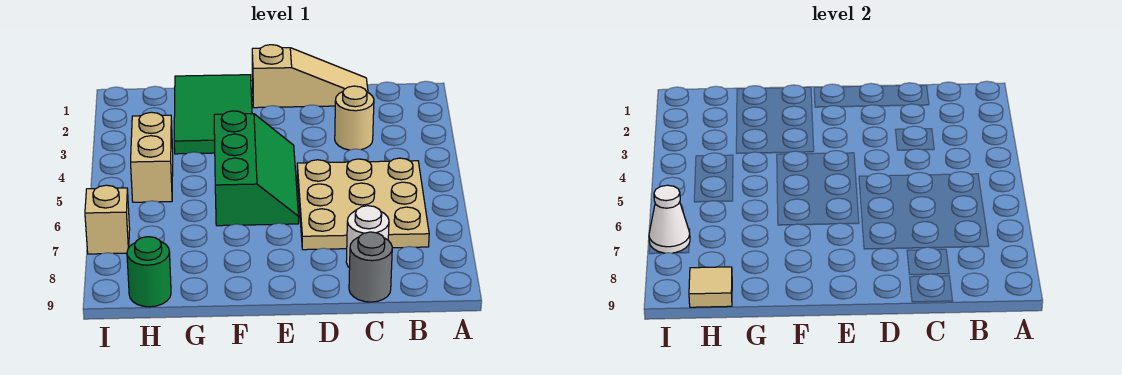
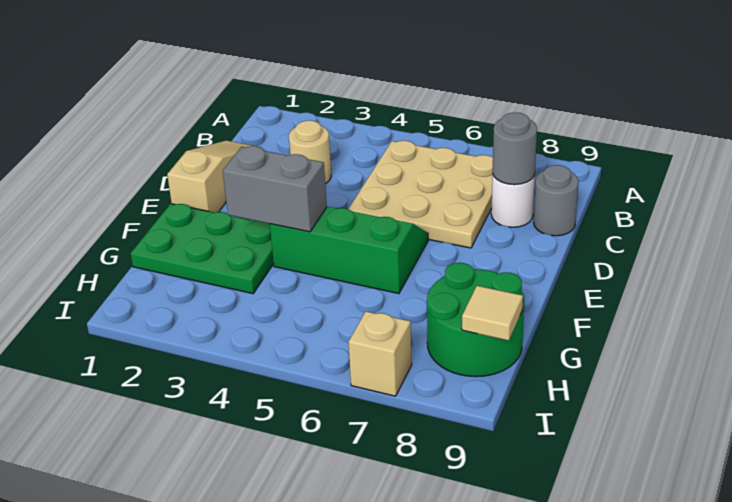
none -> grey 1x1 round brick [493,112,537,185]
green 2x3 tile [174,75,252,154] -> green 2x3 plate [131,204,274,294]
none -> grey 1x2 brick [223,146,327,232]
tan 1x2 brick [131,112,173,202] -> none
green 1x1 round brick [127,237,171,307] -> green 2x2 round brick [427,263,524,377]
white 1x1 cone [649,185,690,253] -> none

